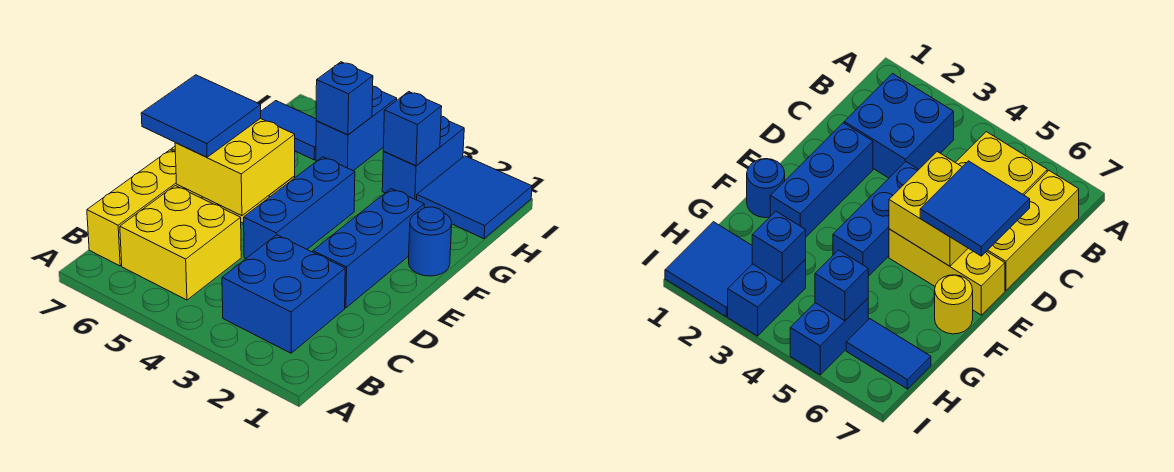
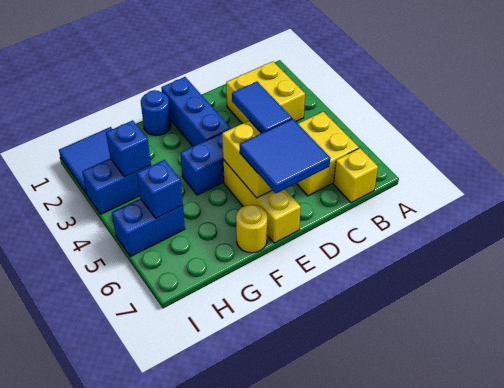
blue 2x2 brick [222,235,345,353] -> yellow 2x2 brick [226,61,305,124]
yellow 1x3 brick [87,150,202,266] -> yellow 1x1 brick [334,148,378,203]
blue 1x3 brick [313,189,424,308] -> blue 1x3 brick turned to [161,77,231,146]
blue 1x2 tile [261,101,316,160] -> blue 1x2 tile moved to [232,82,292,133]

